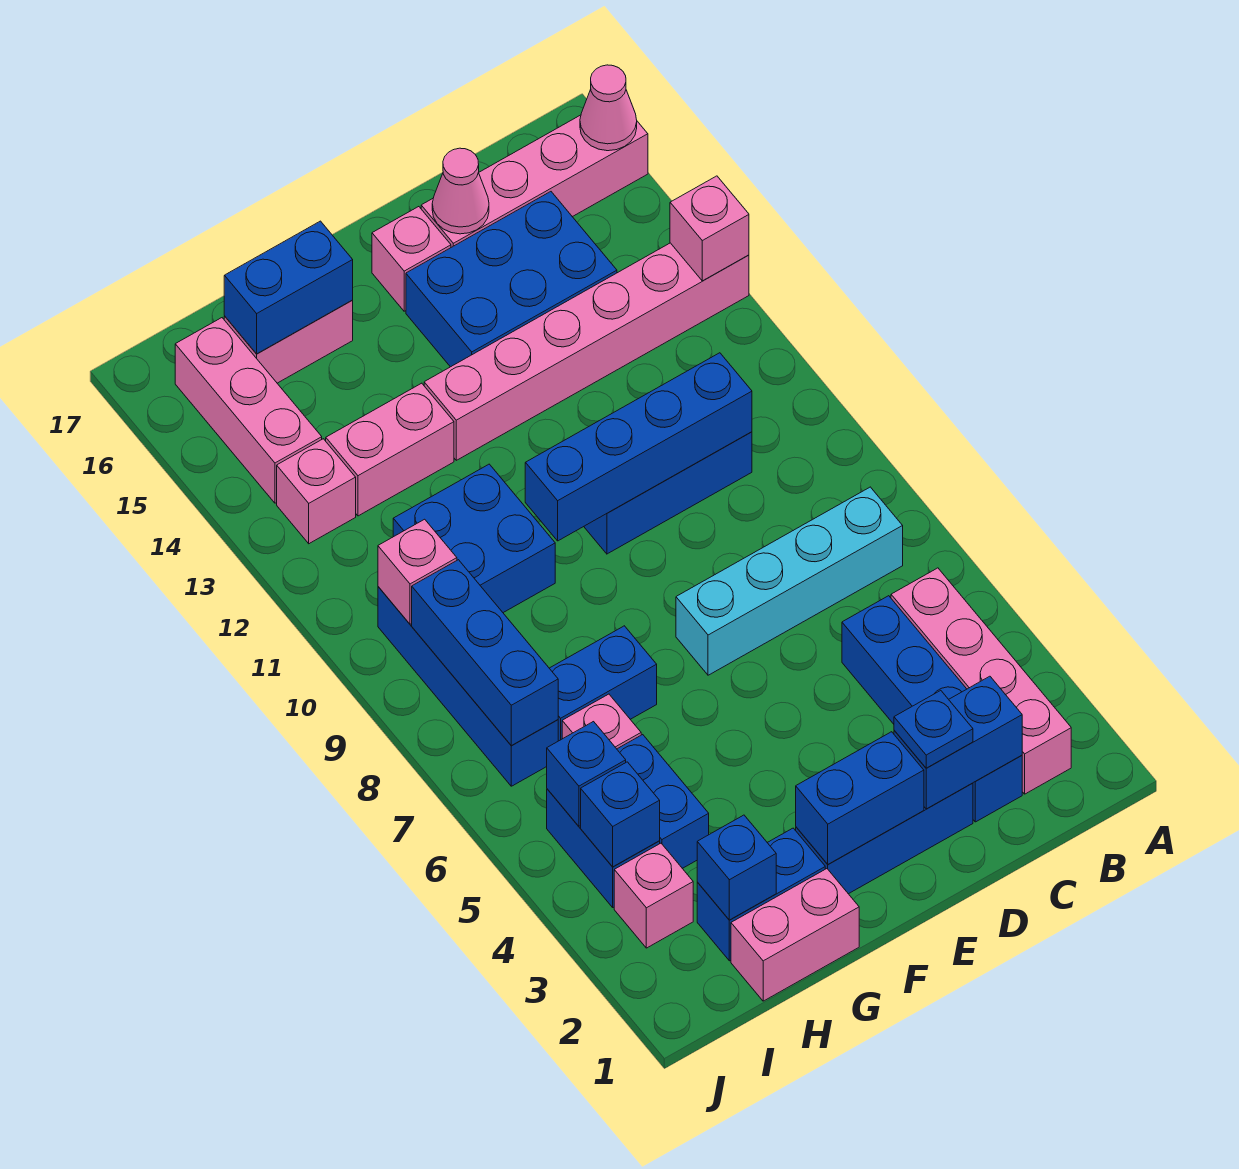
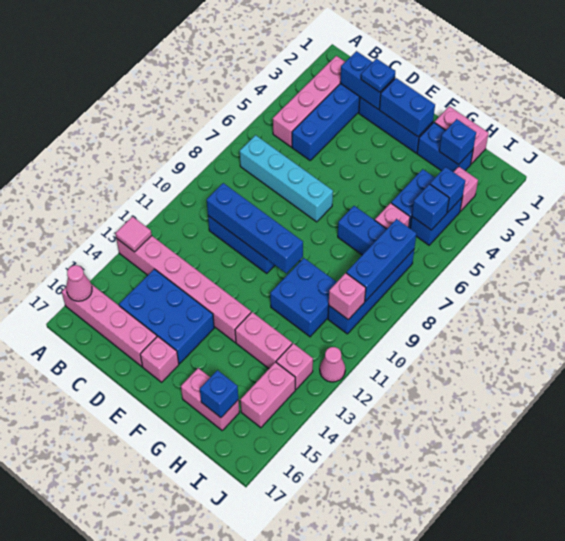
pink 1x1 brick [670,176,749,281] -> pink 1x1 tile [115,217,152,252]
pink 1x1 cone [432,148,489,234] -> pink 1x1 cone moved to [320,347,345,382]
blue 1x2 brick [224,221,353,354] -> blue 1x1 brick [200,370,238,418]
pink 1x3 brick [175,318,322,503] -> pink 1x2 brick [240,362,295,428]

